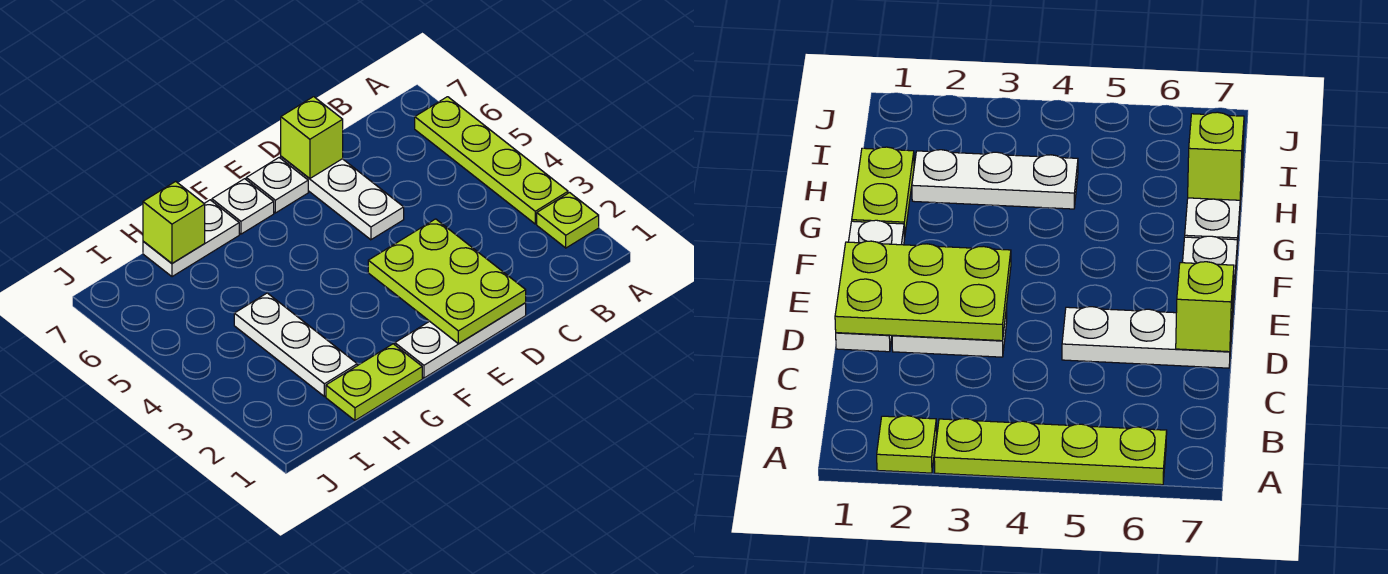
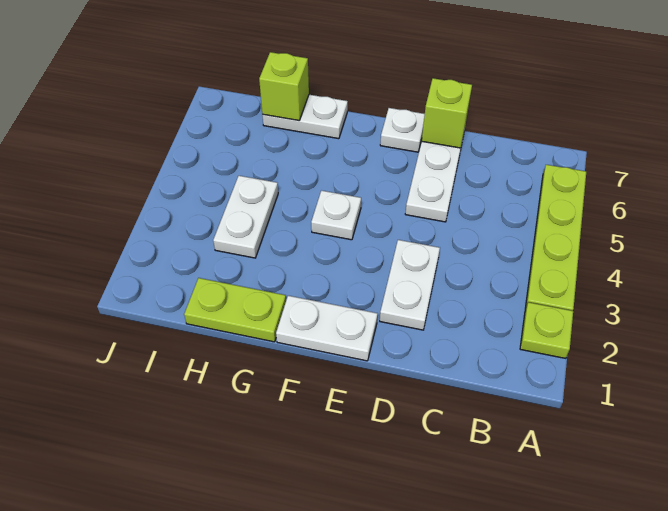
white 1x3 plate [395,303,526,378] -> white 1x2 plate [276,296,378,361]
lime 2x3 plate [368,219,526,344] -> none
white 1x1 plate [212,179,274,234] -> white 1x1 plate moved to [311,191,361,240]
white 1x3 plate [234,293,357,397] -> white 1x2 plate [213,176,278,258]

